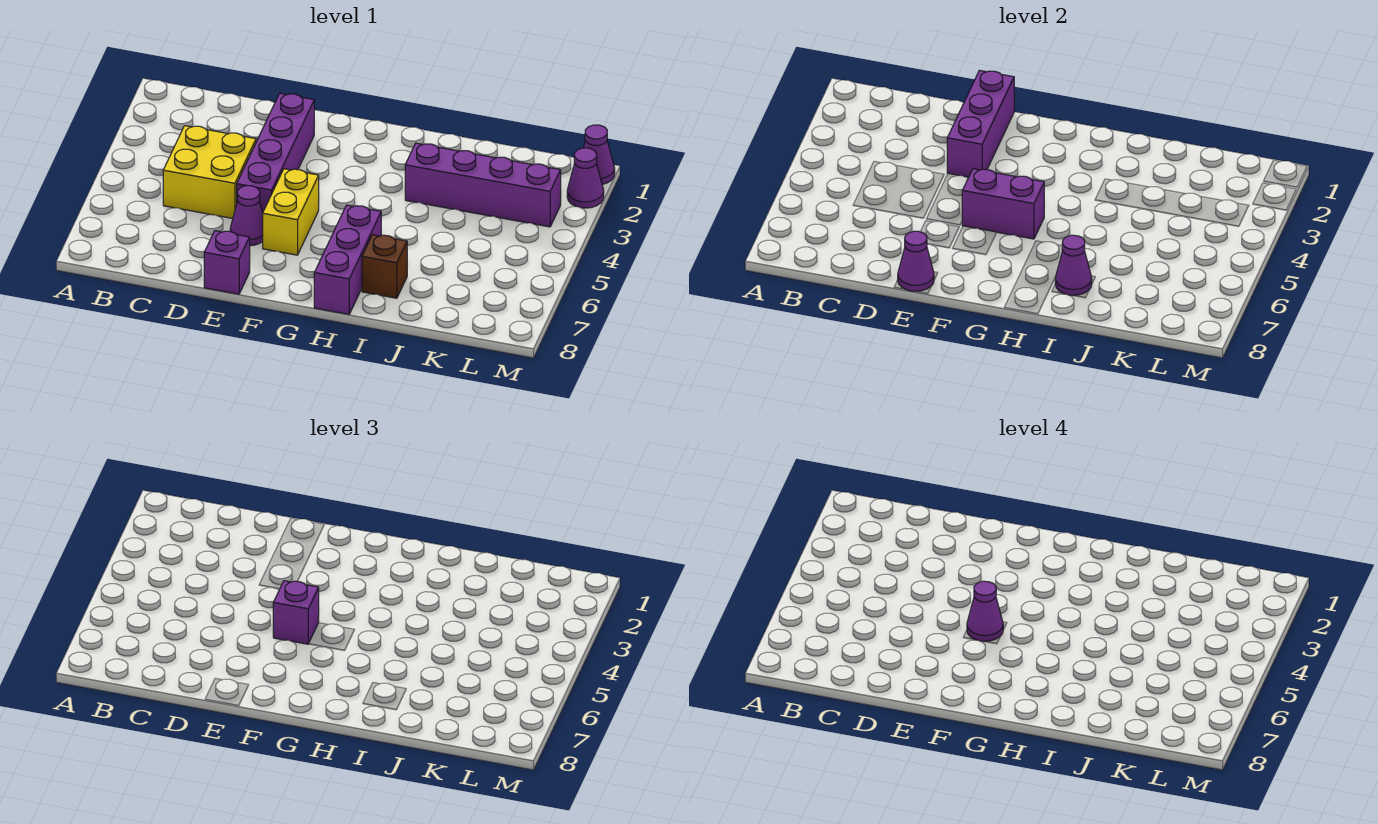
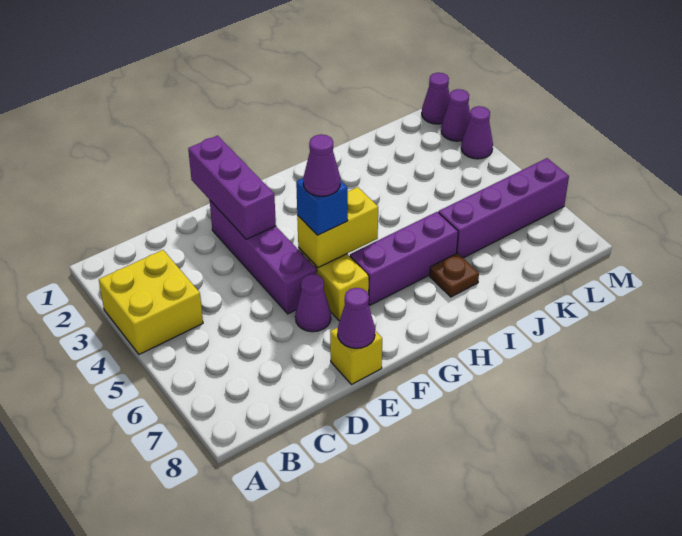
yellow 2x2 brick [163,126,256,218] -> yellow 2x2 brick moved to [99,250,203,354]
purple 1x1 brick [204,231,250,294] -> yellow 1x1 brick [330,327,382,385]
purple 1x2 brick [962,169,1044,239] -> yellow 1x2 brick [297,187,378,268]
purple 1x1 brick [273,581,319,644] -> blue 1x1 brick [296,178,348,235]
purple 1x3 brick [314,205,381,314] -> purple 1x3 brick turned to [350,212,458,305]
purple 1x4 brick [405,143,561,227] -> purple 1x4 brick moved to [438,158,569,258]
brown 1x1 brick [362,235,407,298] -> brown 1x1 plate [430,253,479,297]
purple 1x1 cone [1055,235,1092,295] -> purple 1x1 cone moved to [461,106,493,159]

